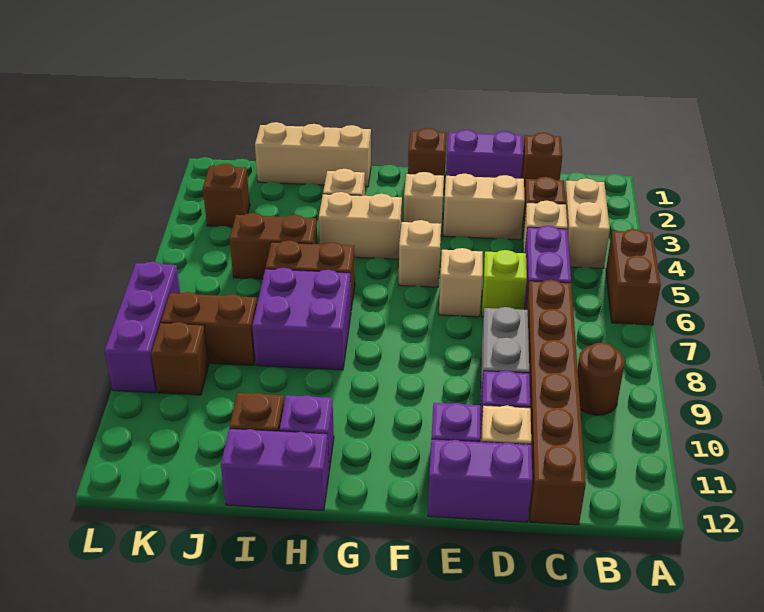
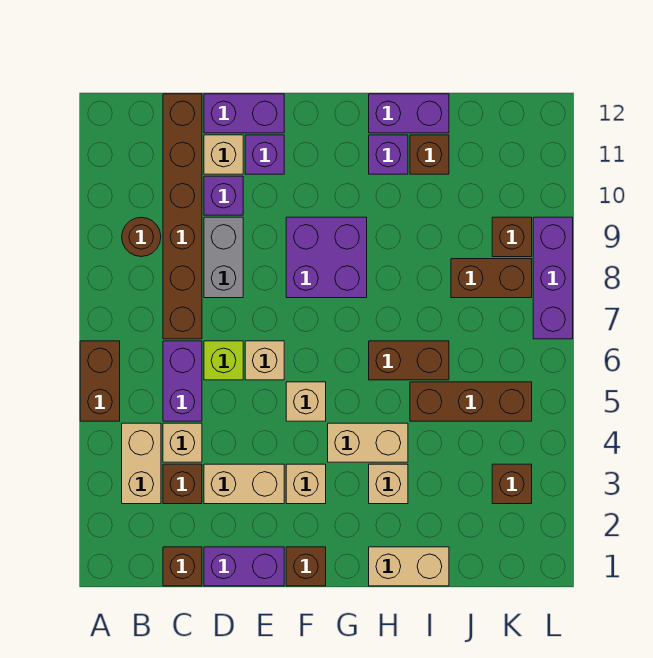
tan 1x3 brick [255,122,371,187] -> tan 1x2 brick [369,547,449,586]
purple 2x2 brick [252,268,351,370] -> purple 2x2 brick moved to [286,217,367,298]
brown 1x2 brick [229,213,317,279] -> brown 1x3 brick [410,382,532,421]

